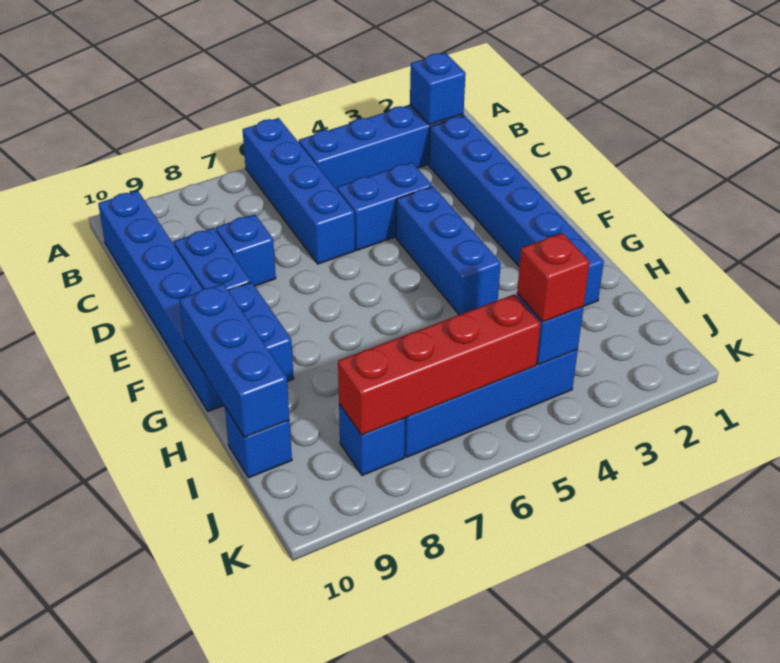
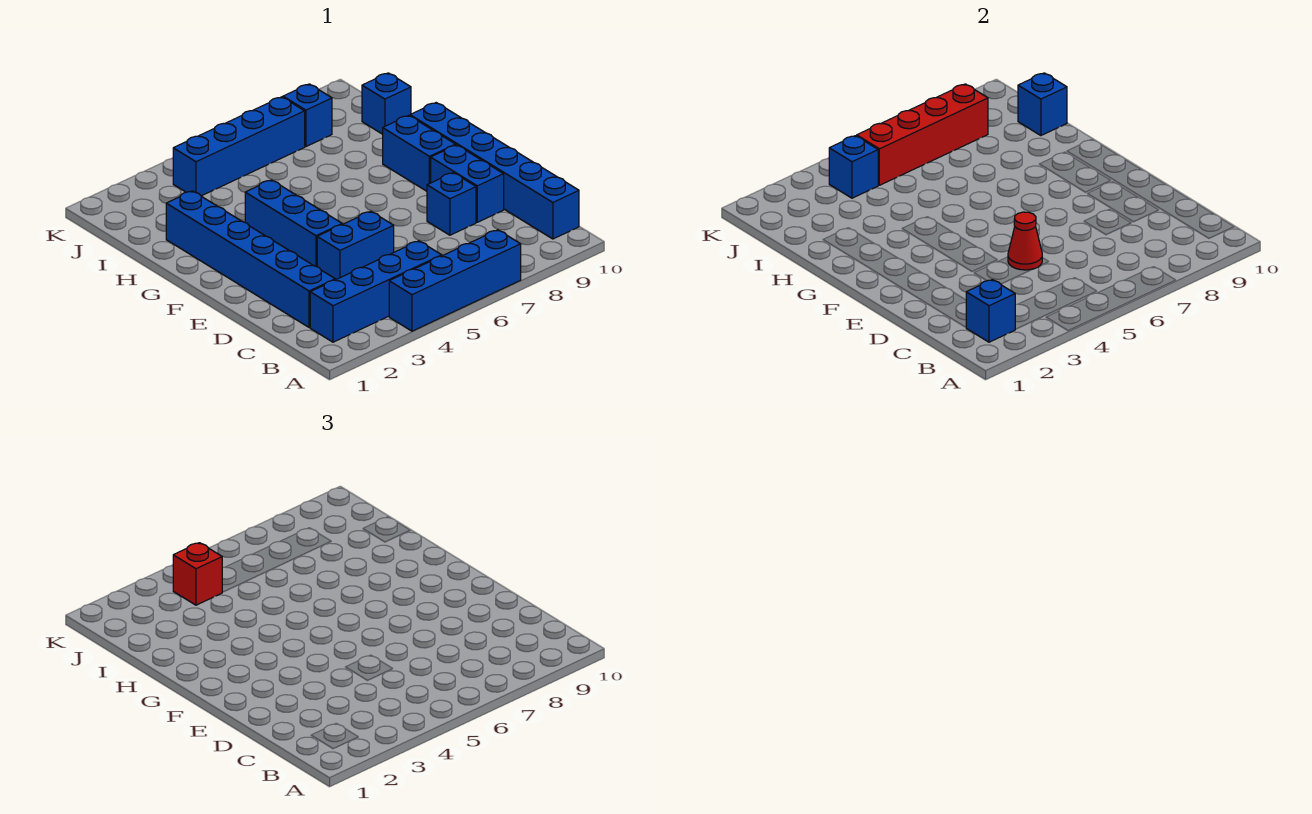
blue 1x4 brick [243,118,355,264] -> blue 1x4 brick turned to [389,230,521,331]
none -> red 1x1 cone [1008,212,1042,270]
blue 1x3 brick [179,284,290,437] -> blue 1x1 brick [1018,73,1067,136]

